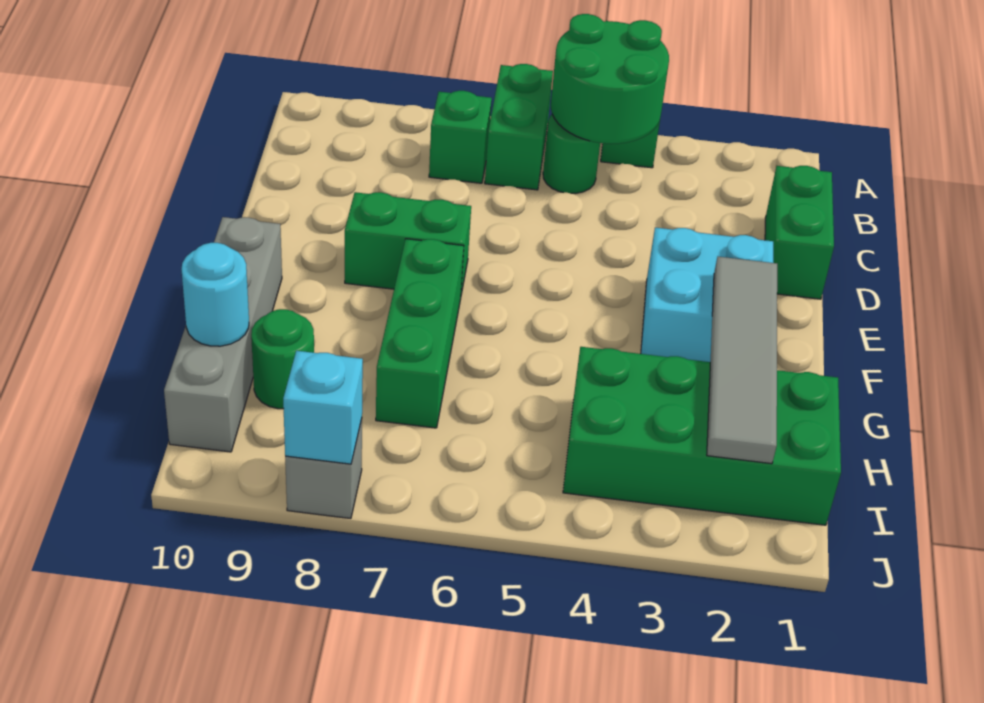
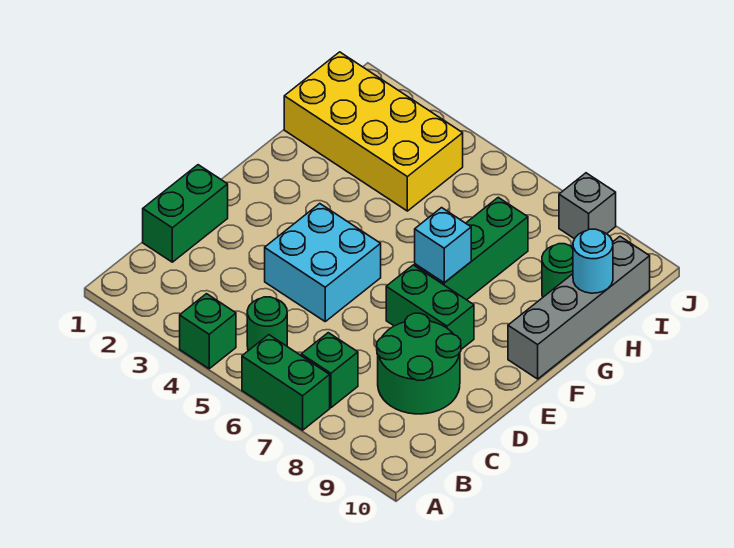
green 2x2 round brick [551,14,669,144] -> green 2x2 round brick moved to [377,313,461,414]
green 1x2 brick [485,64,553,190] -> green 1x2 brick turned to [242,335,330,430]
cyan 2x2 brick [641,228,773,362] -> cyan 2x2 brick moved to [265,204,381,321]
grey 1x4 tile [707,257,777,464] -> none
green 2x4 brick [563,347,841,525] -> yellow 2x4 brick [284,52,463,211]
cyan 1x1 brick [283,351,363,464] -> cyan 1x1 brick moved to [415,208,471,283]

